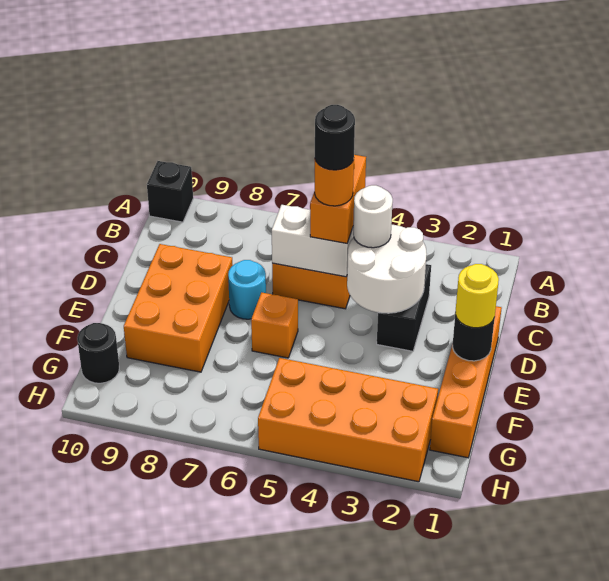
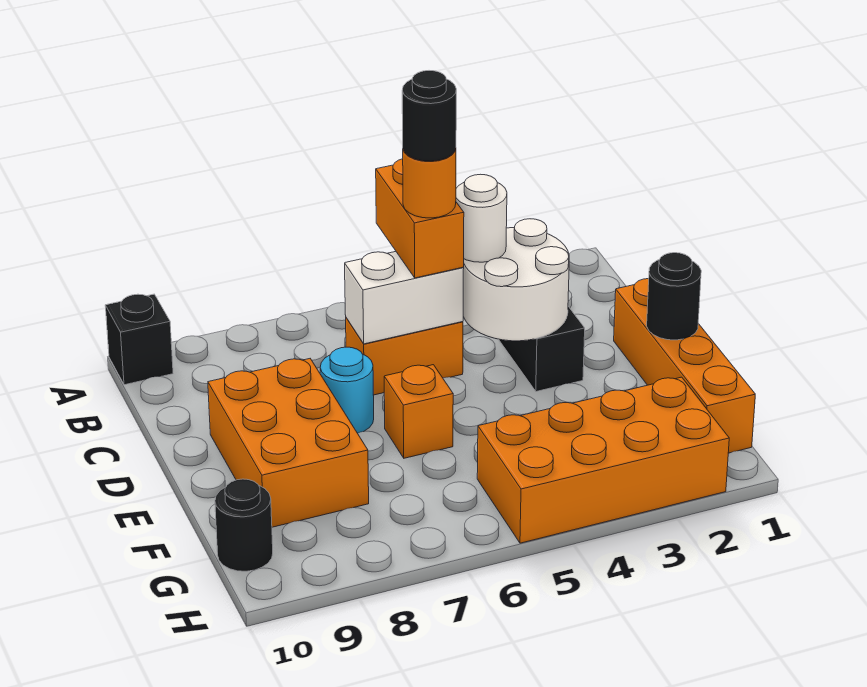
yellow 1x1 round brick [455,264,499,328] -> none

